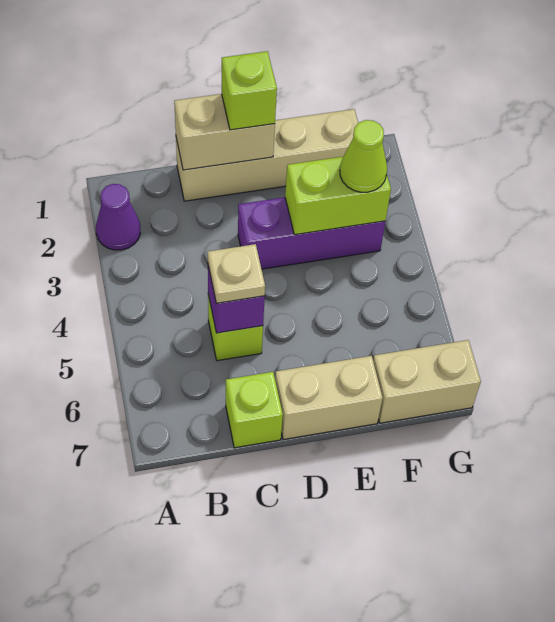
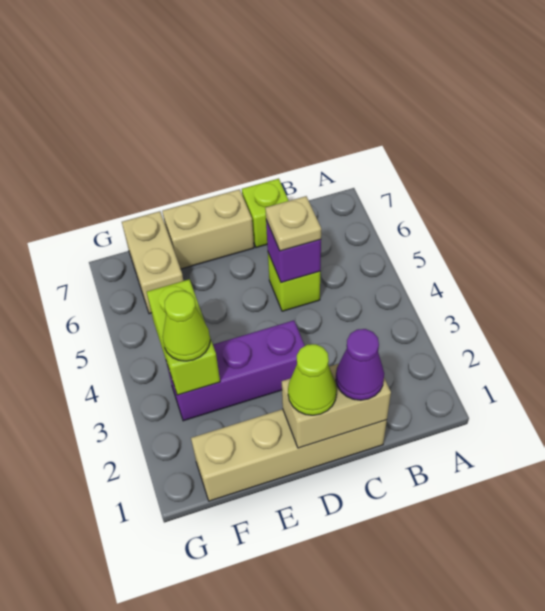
purple 1x1 cone [96,184,140,250] -> purple 1x1 cone moved to [336,329,384,400]
lime 1x1 brick [222,51,277,130] -> lime 1x1 cone [288,344,337,415]
lime 1x2 brick [285,157,391,235] -> lime 1x2 brick turned to [147,279,220,395]
tan 1x2 brick [373,340,481,423] -> tan 1x2 brick turned to [122,211,183,314]

